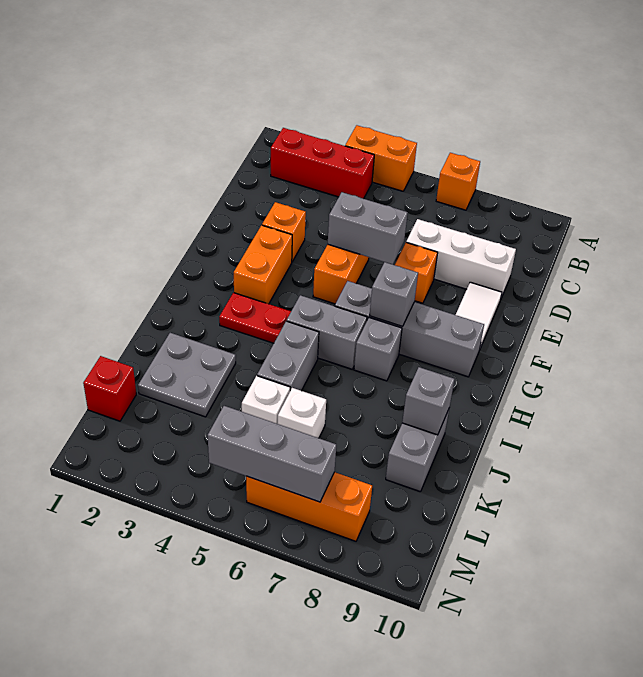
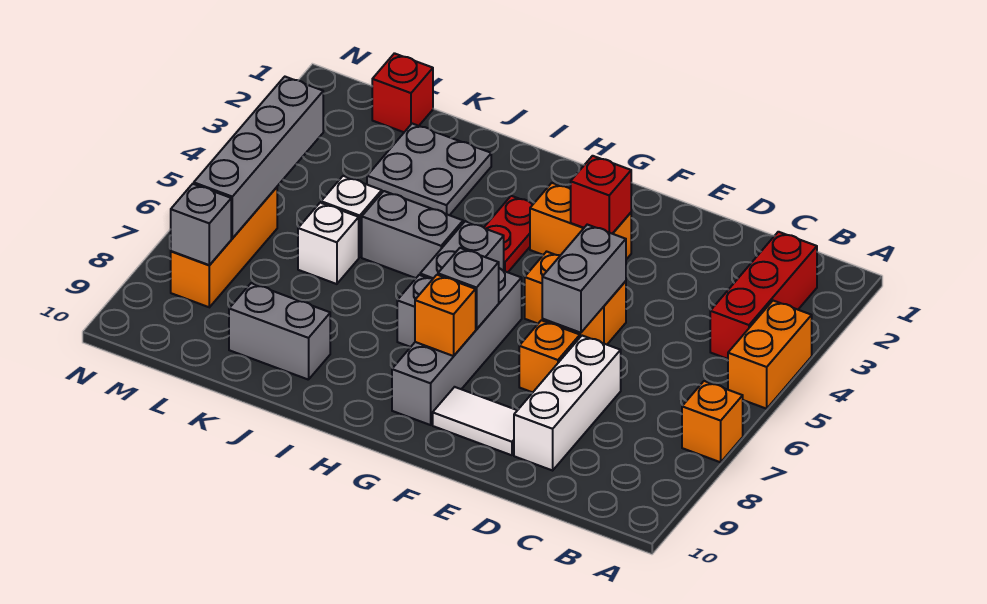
orange 1x1 brick [262,202,306,261] -> orange 1x1 brick moved to [415,275,476,356]
none -> red 1x1 brick [571,156,631,234]
grey 1x1 brick [402,367,454,435] -> grey 1x1 brick moved to [171,184,231,265]
grey 1x3 brick [208,406,336,502] -> grey 1x4 brick [194,77,323,238]

